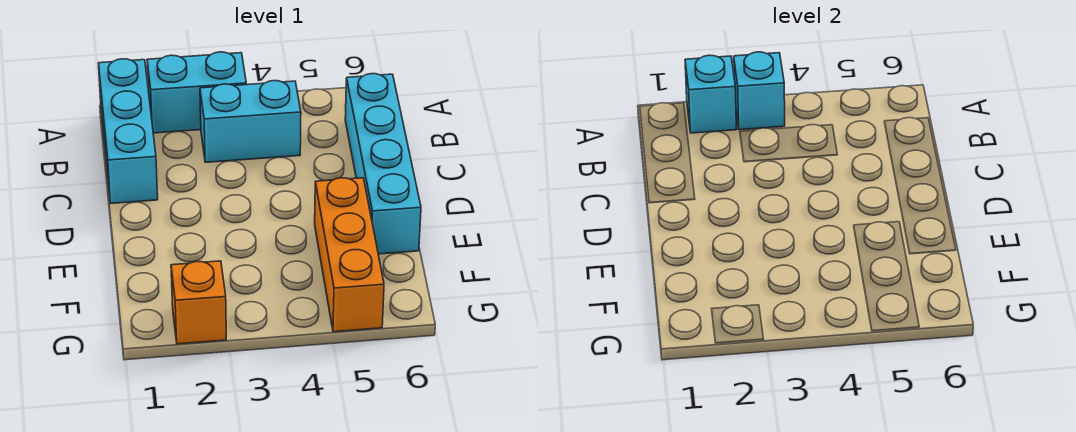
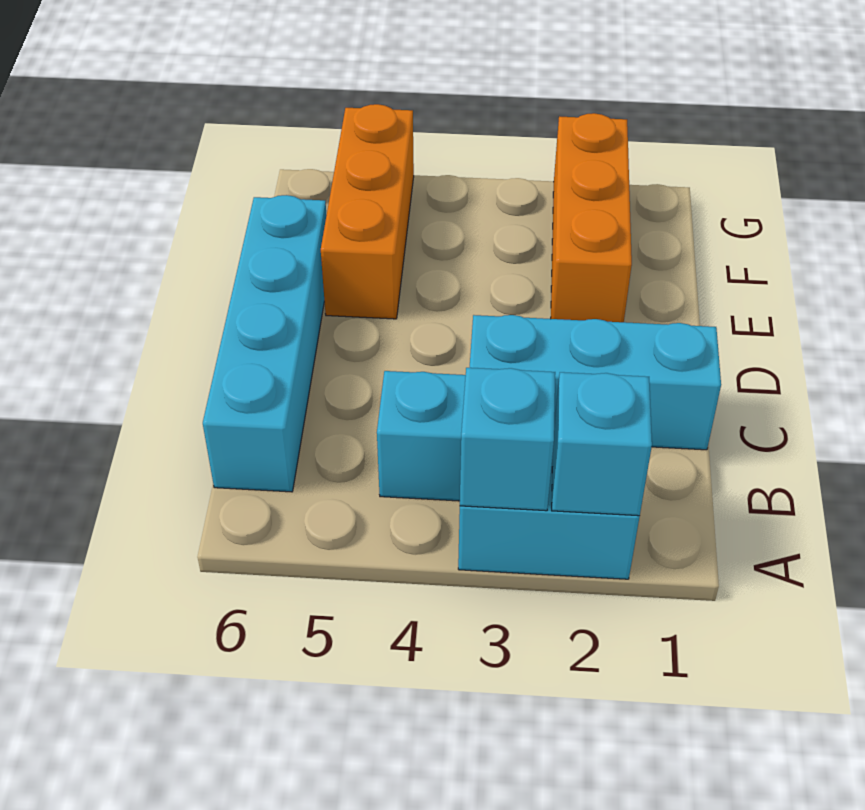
cyan 1x3 brick [99,59,158,203] -> cyan 1x3 brick turned to [469,315,721,450]
orange 1x1 brick [171,261,226,344] -> orange 1x3 brick [551,113,632,322]

